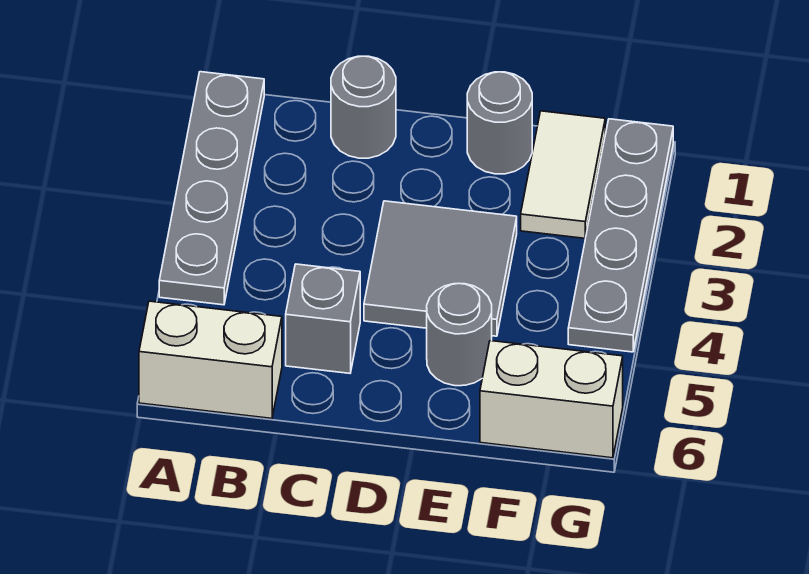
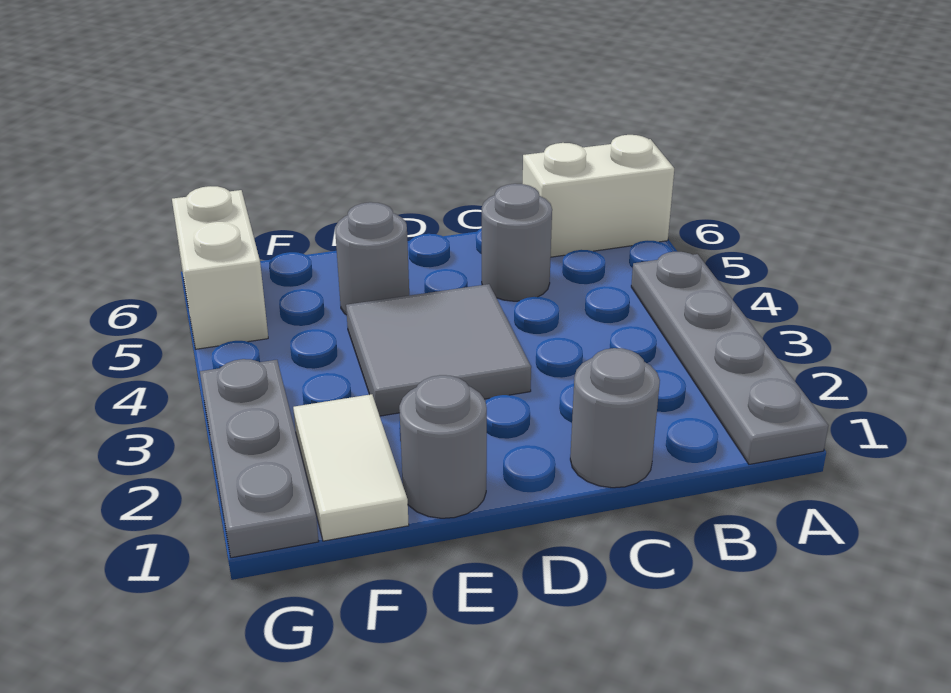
grey 1x1 brick [286,264,360,373] -> grey 1x1 round brick [482,184,552,301]
white 1x2 brick [480,341,623,458] -> white 1x2 brick turned to [172,186,268,349]
grey 1x4 plate [568,119,673,352] -> grey 1x3 plate [200,359,319,558]

